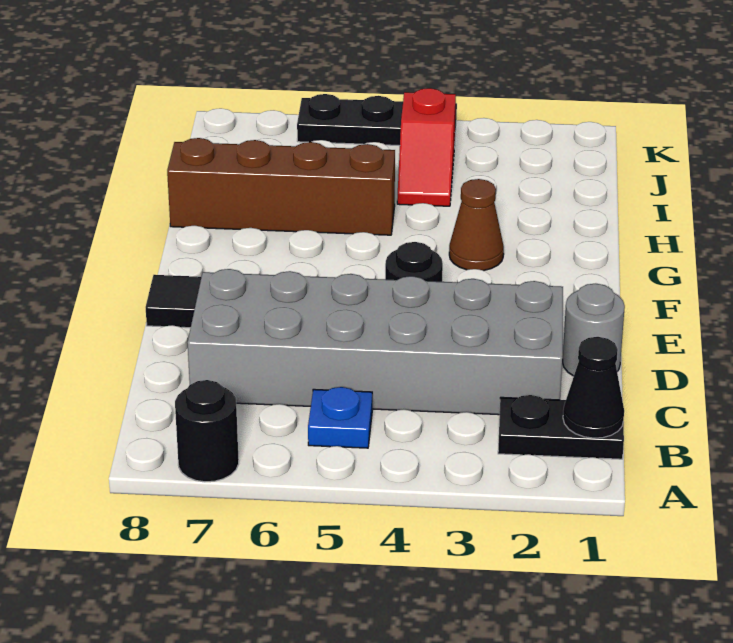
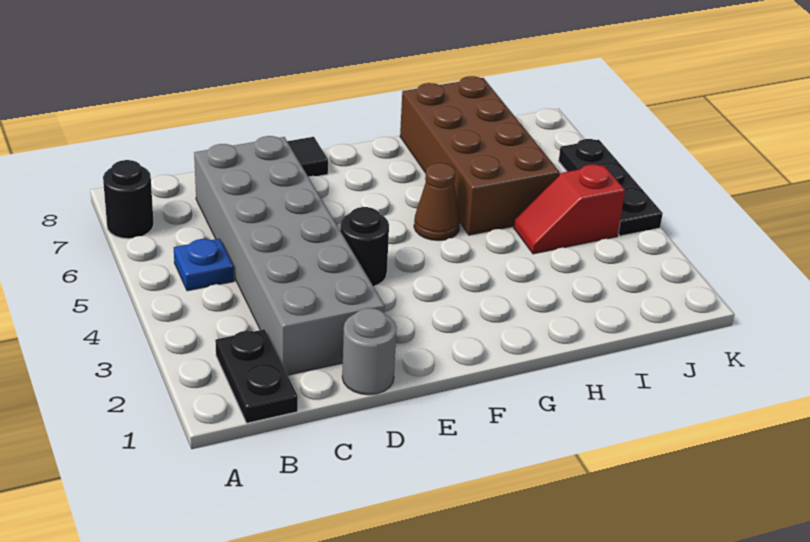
black 1x1 cone [563,337,624,438] -> none
brown 1x1 cone [449,179,504,270] -> brown 1x1 cone moved to [414,163,460,241]
brown 1x4 brick [167,138,395,235] -> brown 2x4 brick [400,76,560,235]

